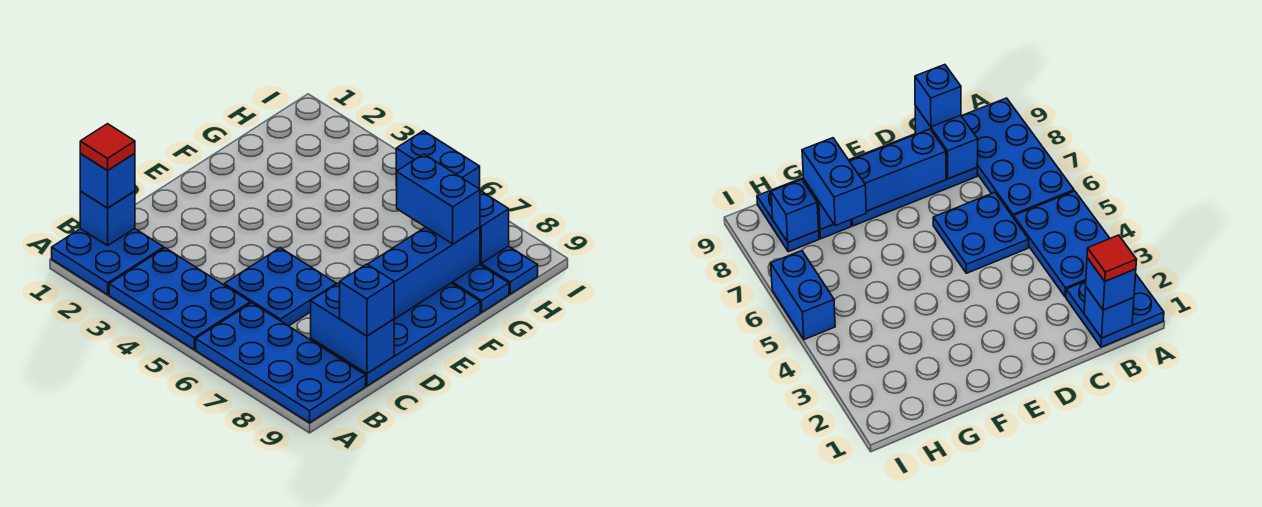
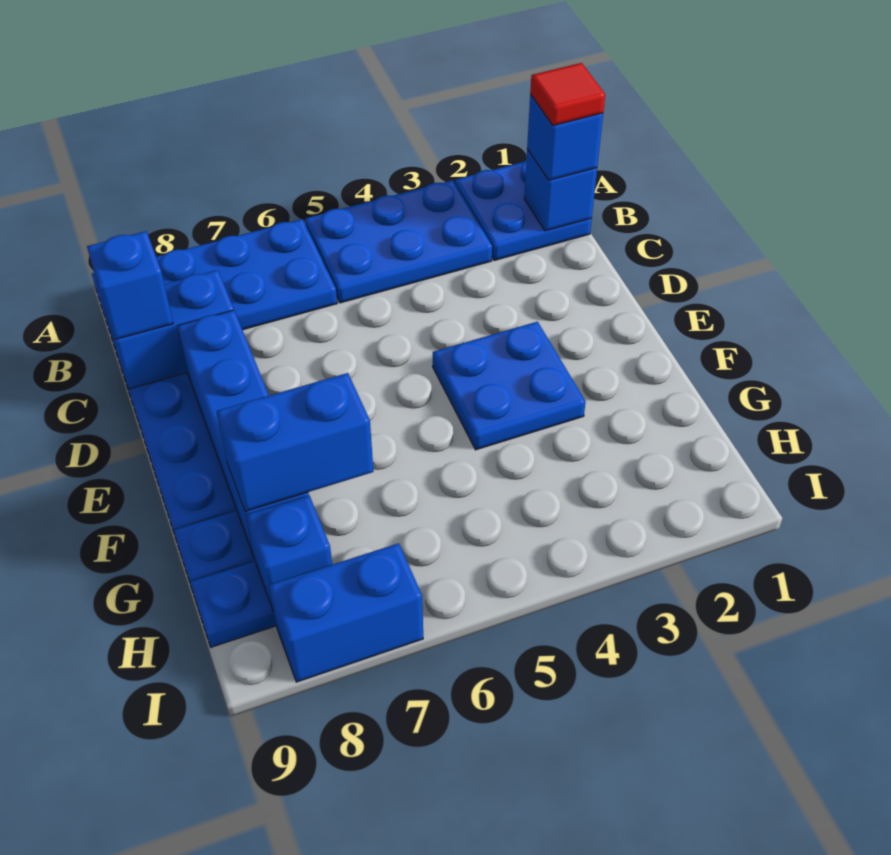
blue 2x2 plate [224,248,336,326] -> blue 2x2 plate moved to [433,322,585,450]
blue 1x2 brick [396,131,480,189] -> blue 1x2 brick moved to [269,543,423,682]

